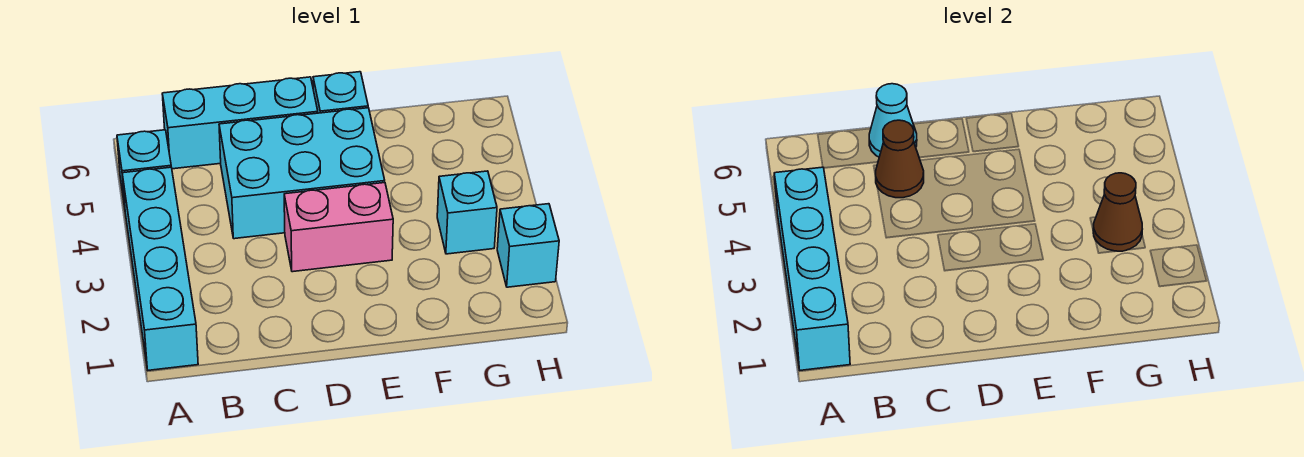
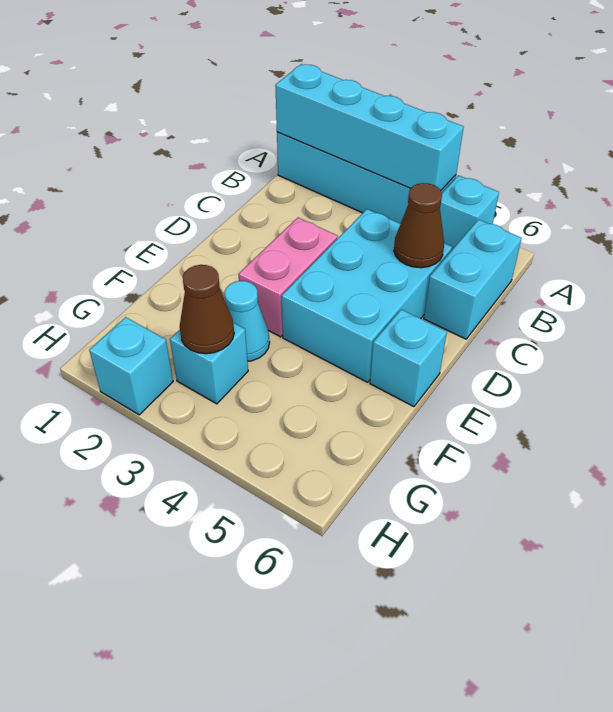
cyan 1x3 brick [162,77,318,169] -> cyan 1x2 brick [424,220,522,339]
cyan 1x1 cone [869,84,917,157] -> cyan 1x1 cone moved to [225,281,270,361]

